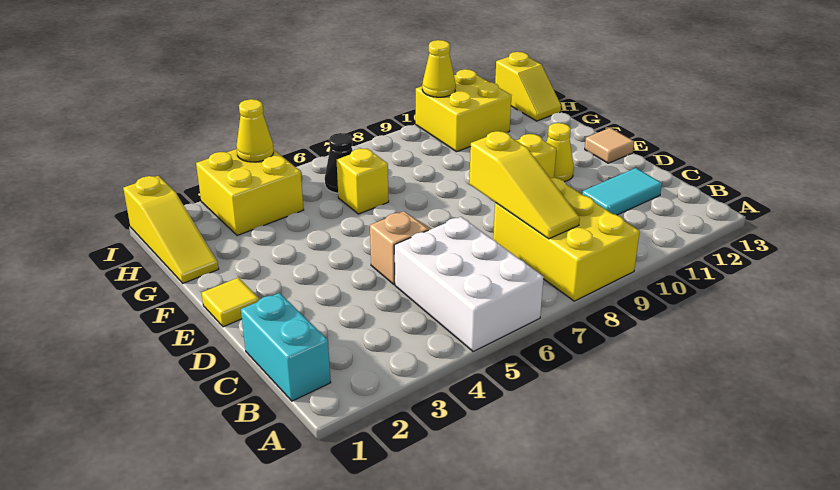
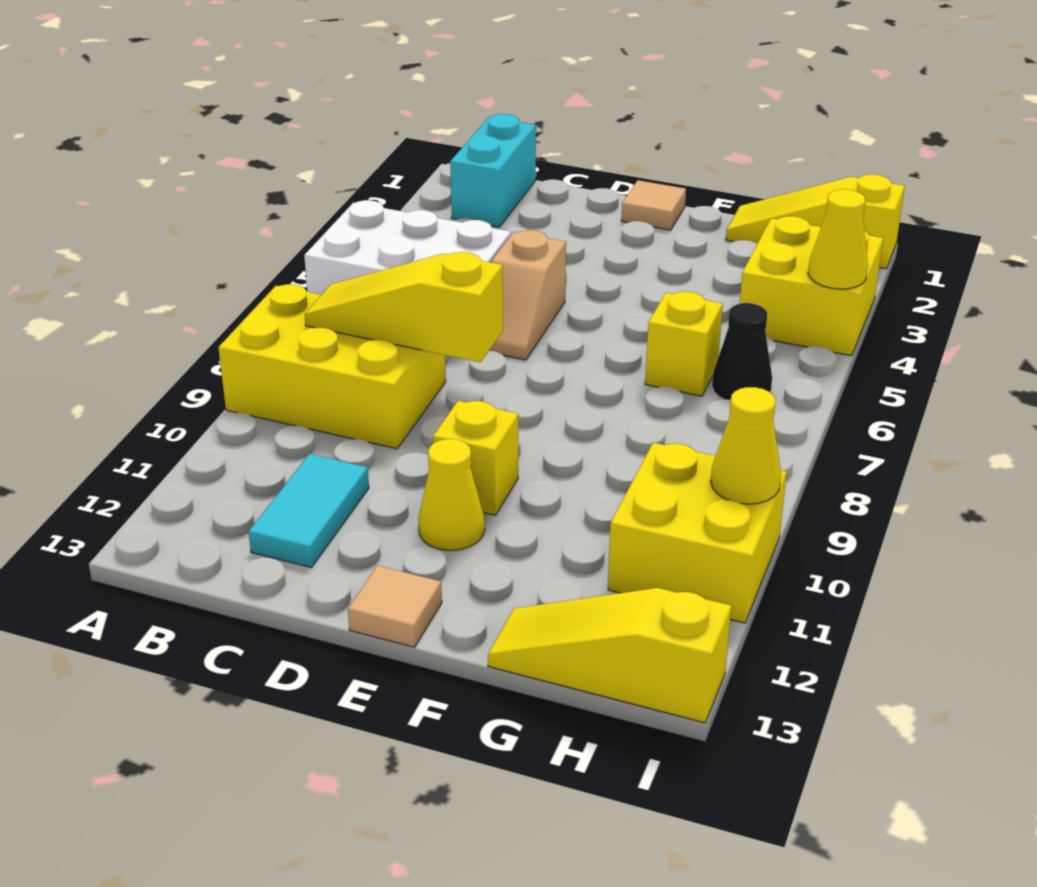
cyan 1x2 brick [241,293,331,401] -> cyan 1x2 brick turned to [450,114,536,227]
yellow 1x1 tile [202,278,259,327] -> tan 1x1 tile [621,180,686,230]
yellow 1x2 slope [495,52,561,121] -> yellow 1x3 slope [488,588,731,723]

